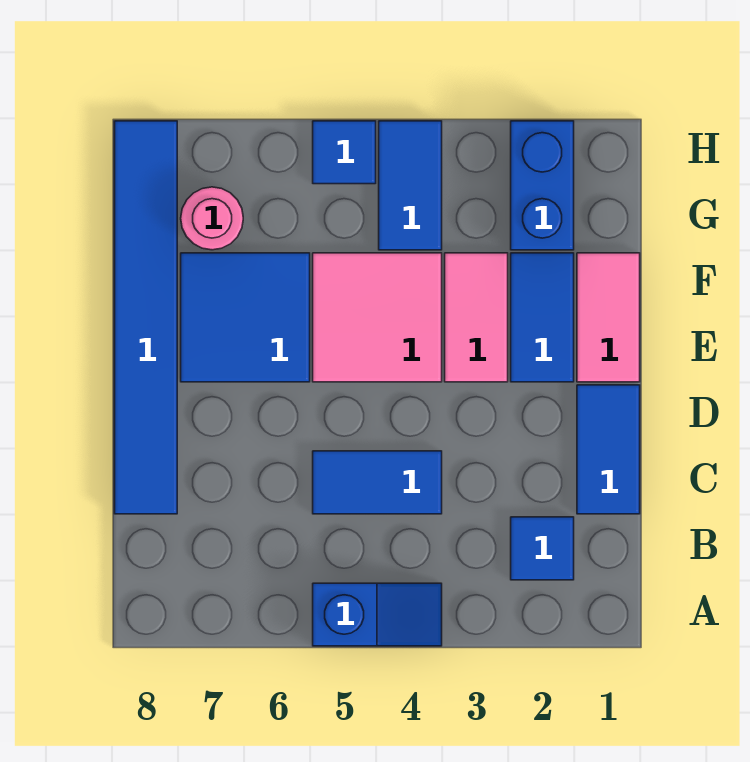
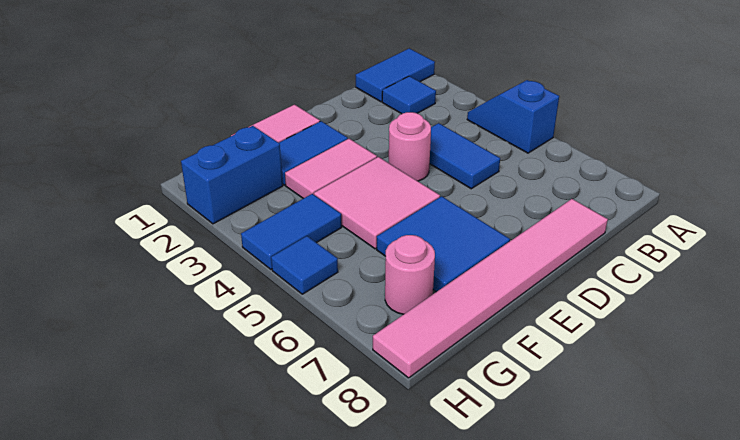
blue 1x2 tile [577,385,640,514] -> blue 1x2 tile moved to [356,48,435,102]
blue 1x6 tile [115,121,177,514] -> pink 1x6 tile [373,199,608,378]
none -> pink 1x1 round brick [389,112,431,181]

